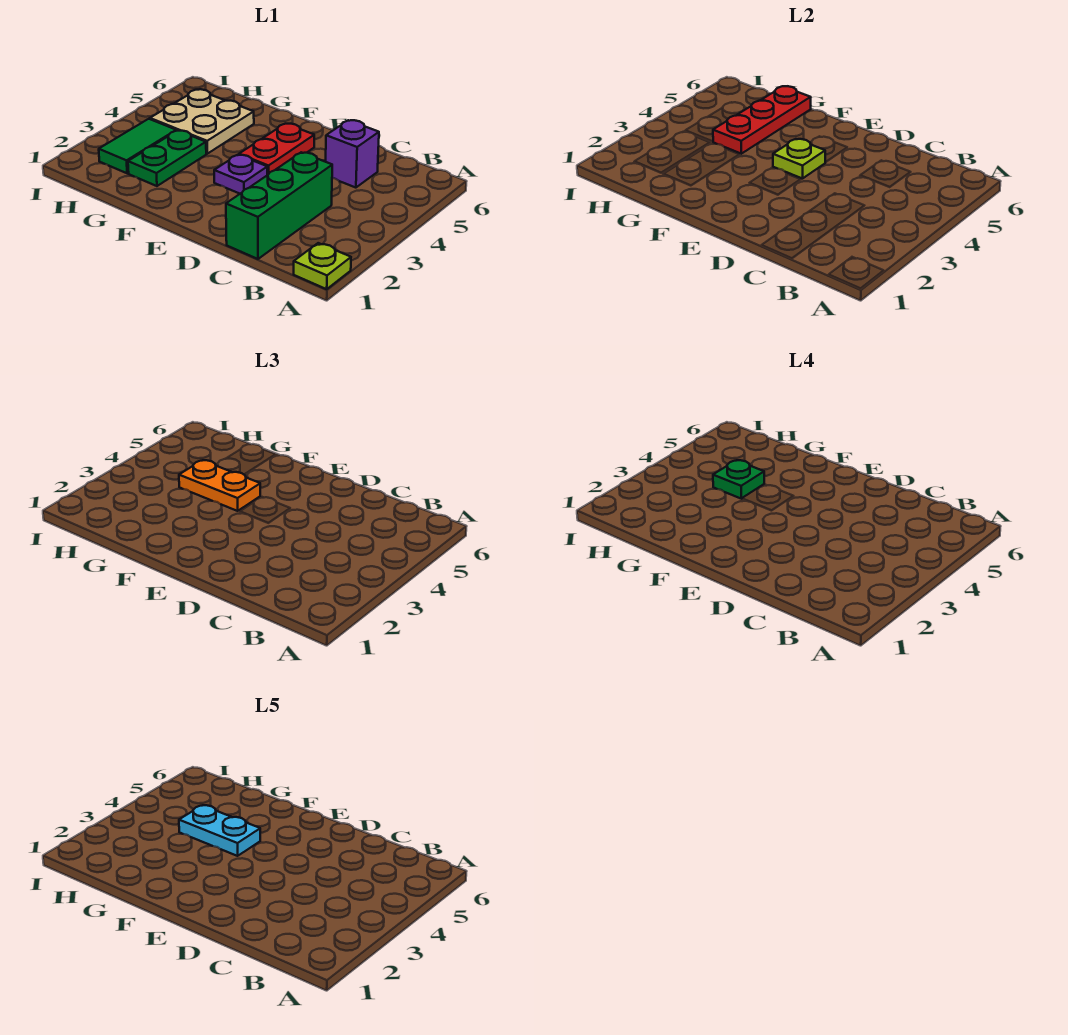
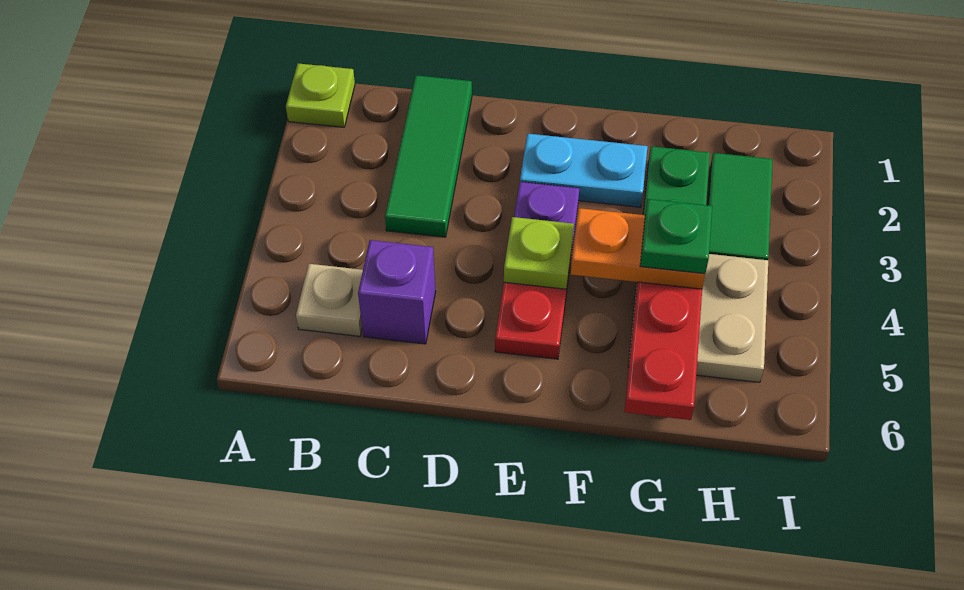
none -> tan 1x1 plate [296,264,363,336]
green 1x3 brick [226,152,332,259] -> green 1x3 tile [385,75,472,237]
cyan 1x2 plate [179,805,260,856] -> cyan 1x2 plate moved to [520,134,648,207]

